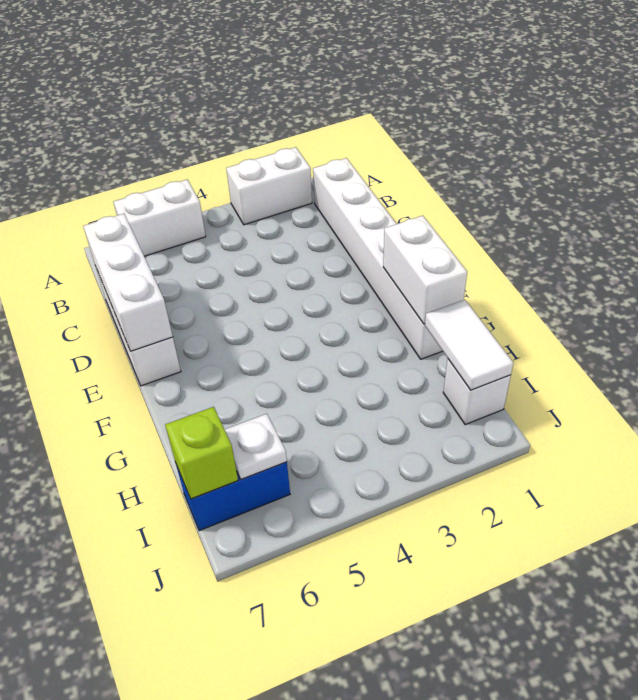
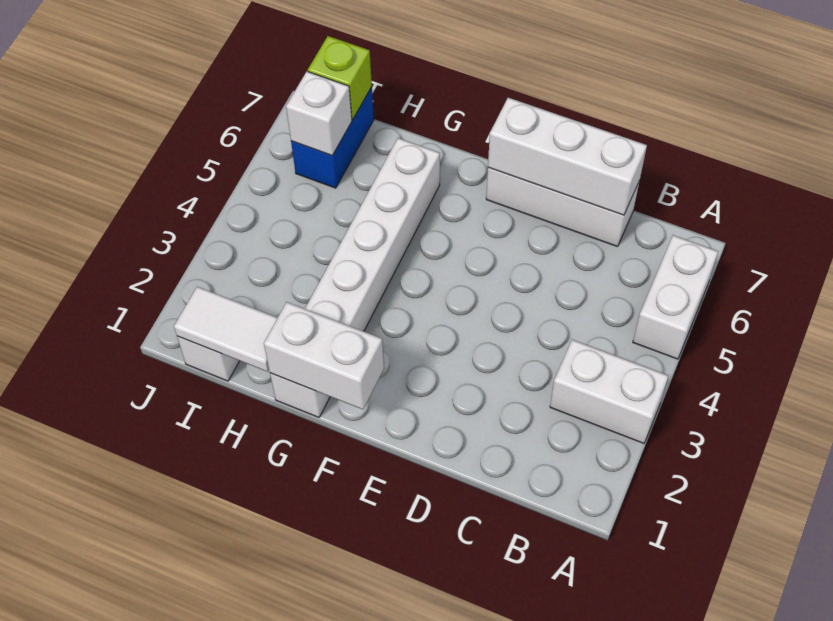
white 1x2 brick [226,147,312,225] -> white 1x2 brick turned to [550,340,668,443]
white 1x6 brick [313,158,442,359] -> white 1x6 brick turned to [270,138,440,417]
white 1x1 plate [225,414,287,480] -> white 1x1 brick [286,72,352,155]

